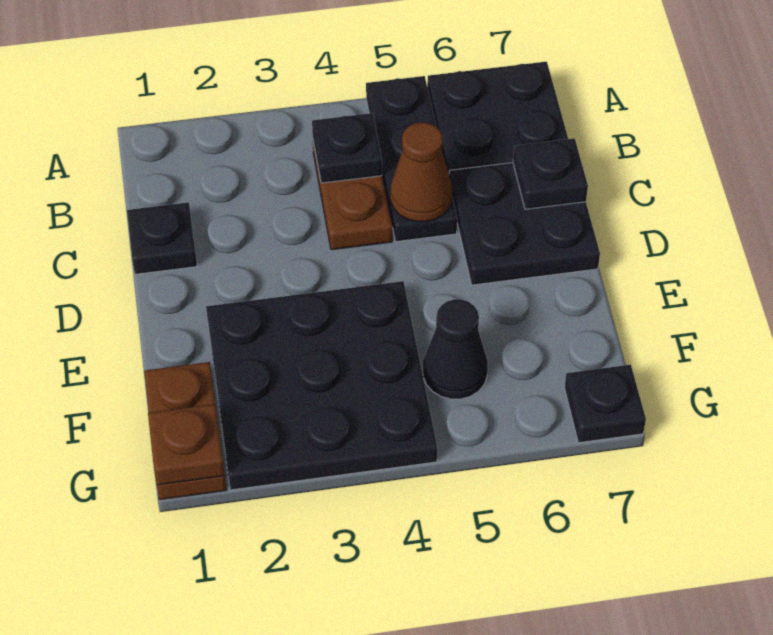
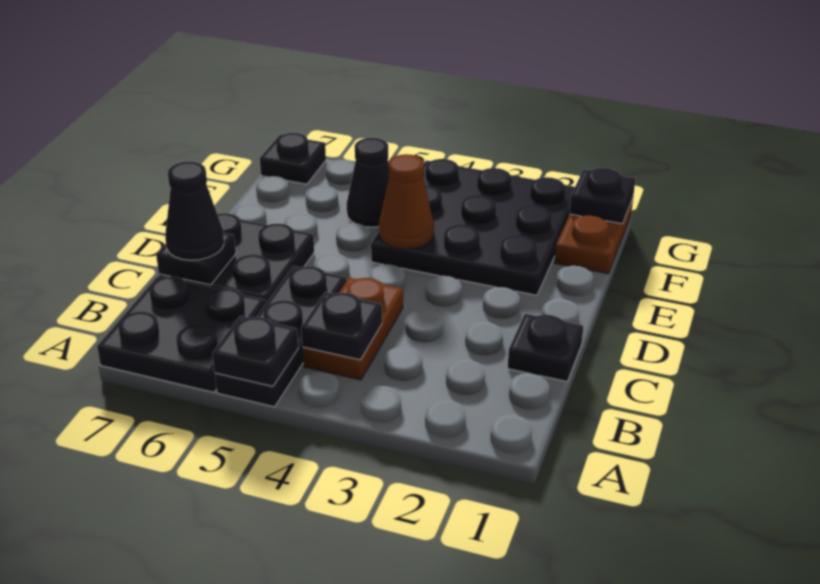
none -> black 1x1 plate [212,316,298,386]
brown 1x1 cone [391,123,452,222] -> brown 1x1 cone moved to [379,154,434,249]
none -> black 1x1 cone [165,161,224,260]
brown 1x1 plate [148,404,225,485] -> black 1x1 plate [570,168,636,224]

